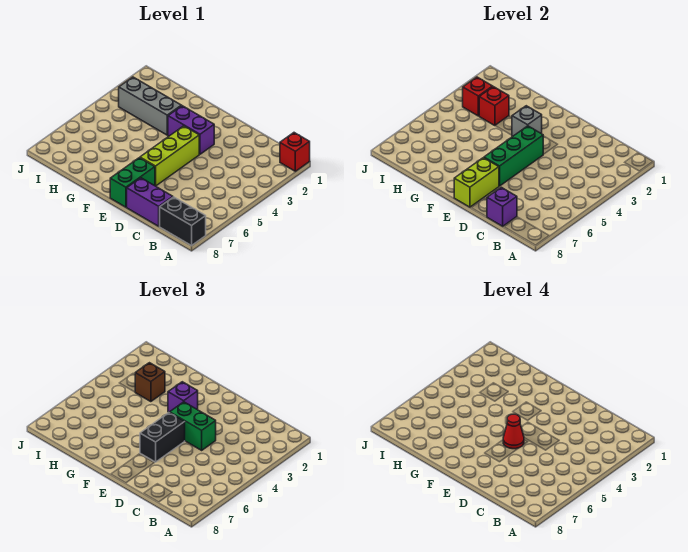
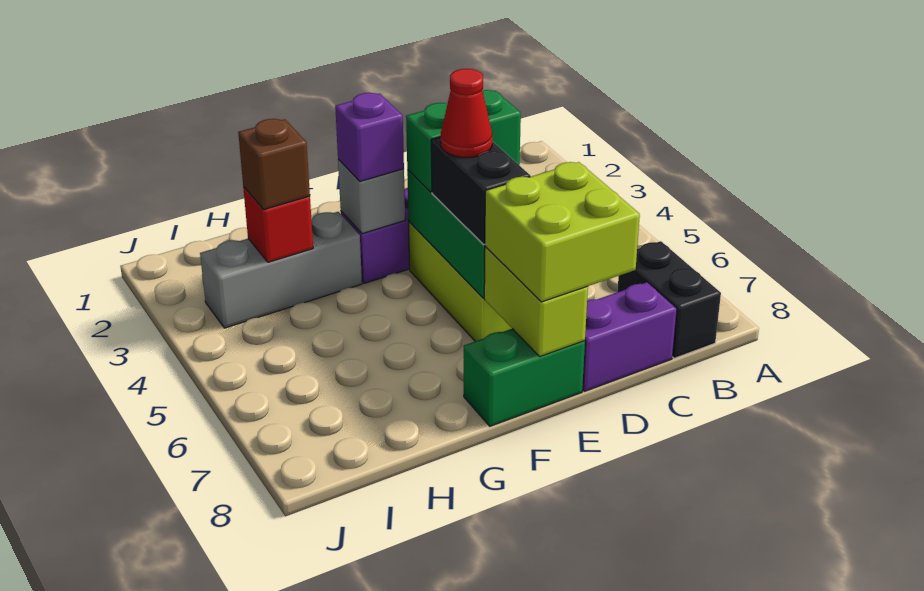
red 1x1 brick [280,133,310,171] -> none
black 1x2 brick [160,197,206,245] -> black 1x2 brick turned to [617,241,721,358]
purple 1x1 brick [487,187,517,226] -> none
none -> lime 2x2 brick [485,162,640,302]
green 1x2 brick [110,158,155,207] -> green 1x2 brick turned to [464,329,585,426]
red 1x1 brick [463,77,493,116] -> none

